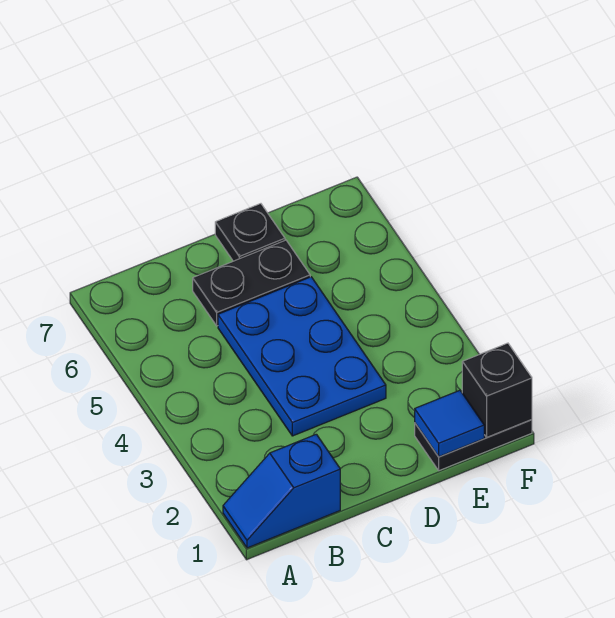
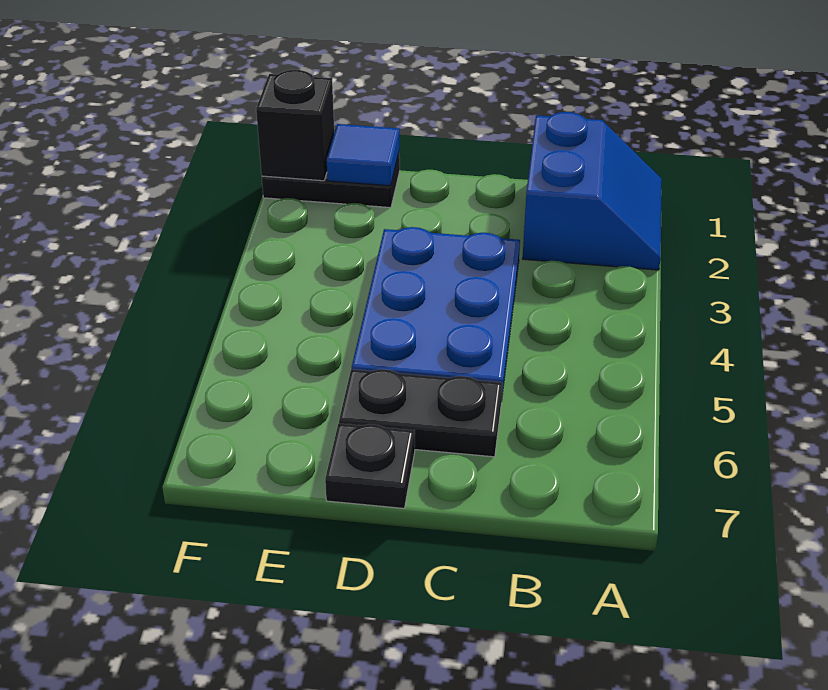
blue 1x2 slope [223,434,340,548] -> blue 2x2 slope [522,112,662,270]

